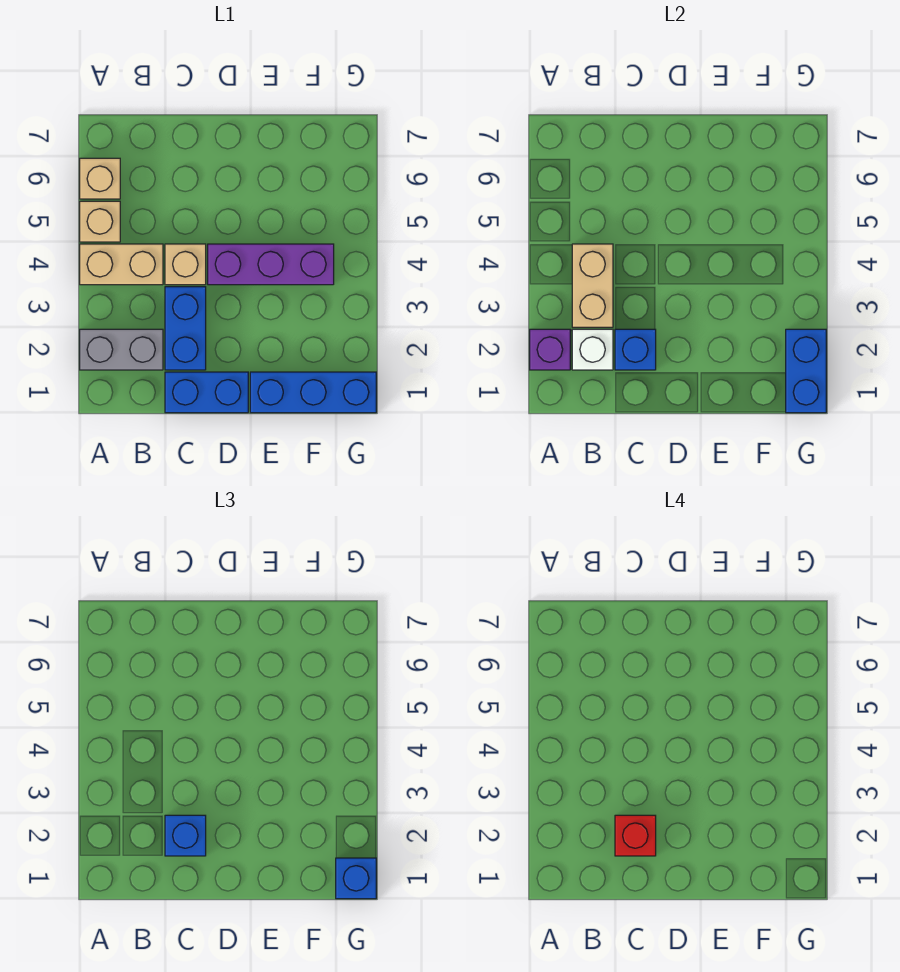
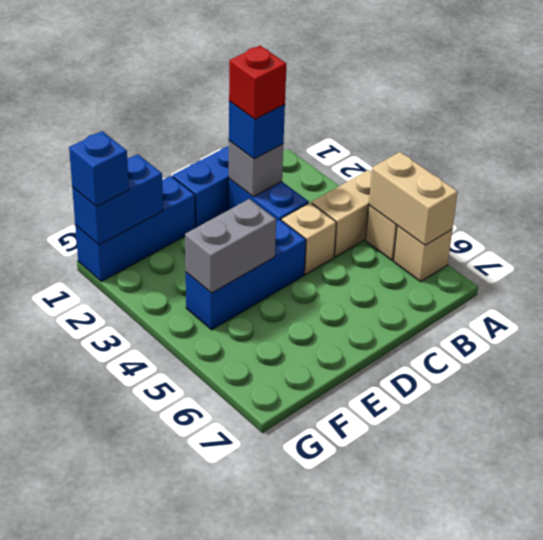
grey 1x2 brick [80,329,163,370] -> grey 1x2 brick moved to [185,199,276,293]
purple 1x1 brick [530,329,570,370] -> none
white 1x1 brick [572,329,613,370] -> none
tan 1x2 brick [572,244,613,327] -> tan 1x2 brick moved to [369,152,458,245]
blue 1x1 brick [615,329,656,370] -> grey 1x1 brick [229,141,283,197]
purple 1x3 brick [208,244,334,285] -> blue 1x3 brick [186,220,306,330]
blue 1x2 brick [786,329,826,413] -> blue 1x2 brick turned to [72,154,163,245]

